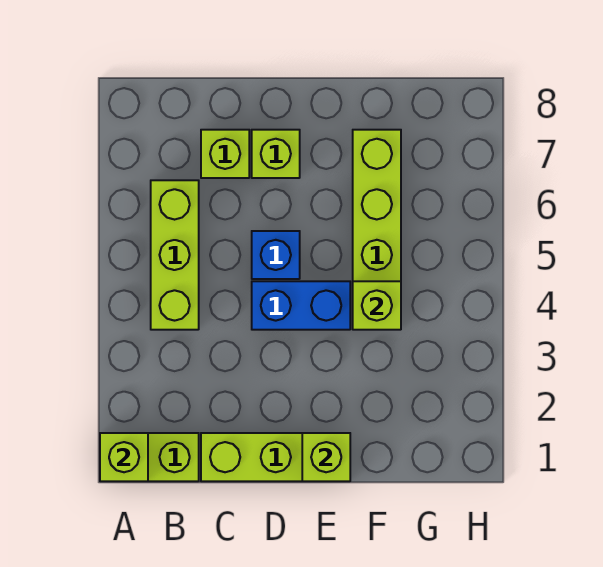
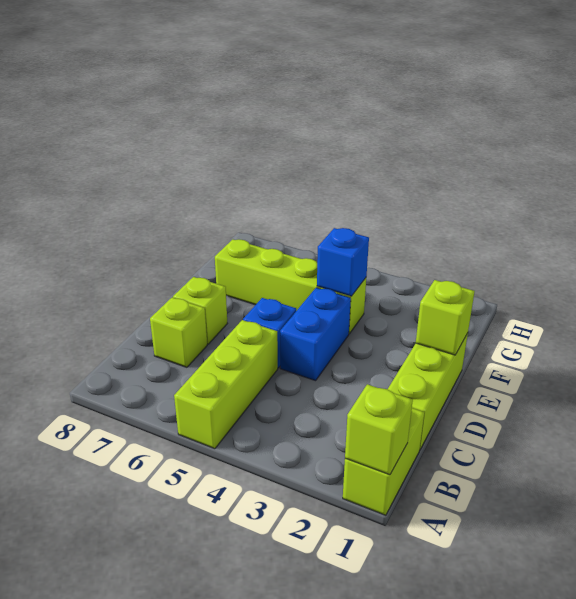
lime 1x3 brick [151,180,199,330] -> lime 1x3 brick turned to [174,320,278,449]
lime 1x1 brick [353,281,401,330] -> blue 1x1 brick [317,228,369,296]

